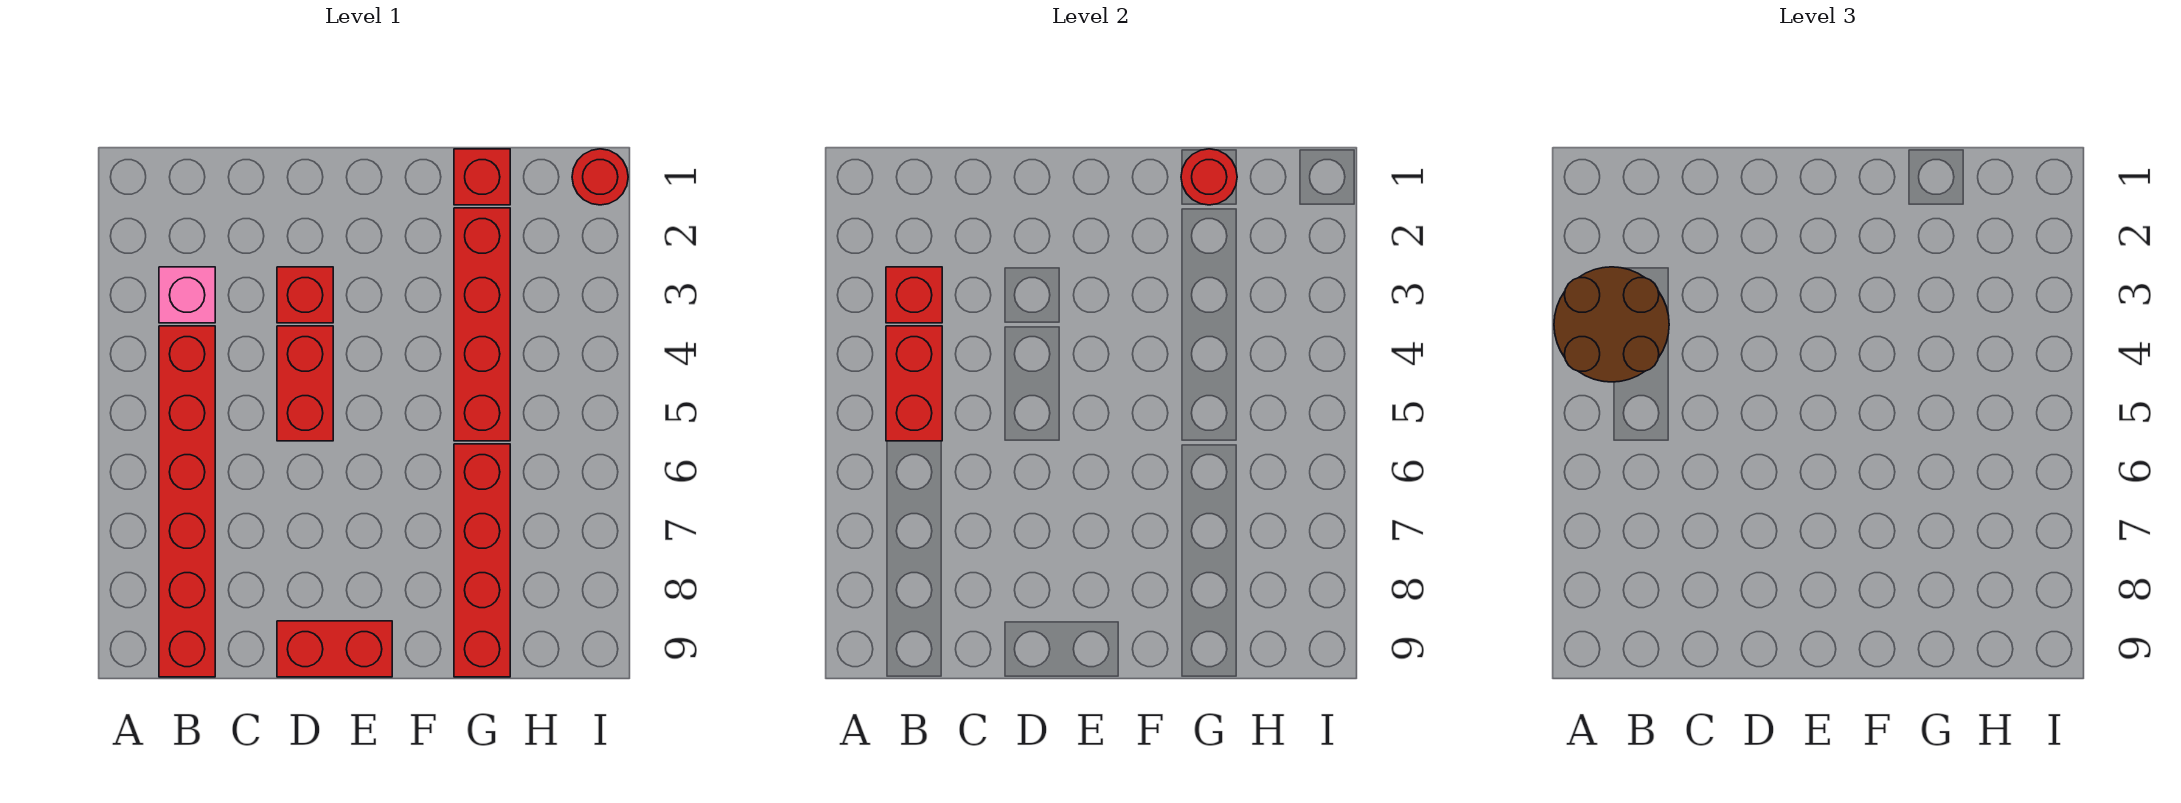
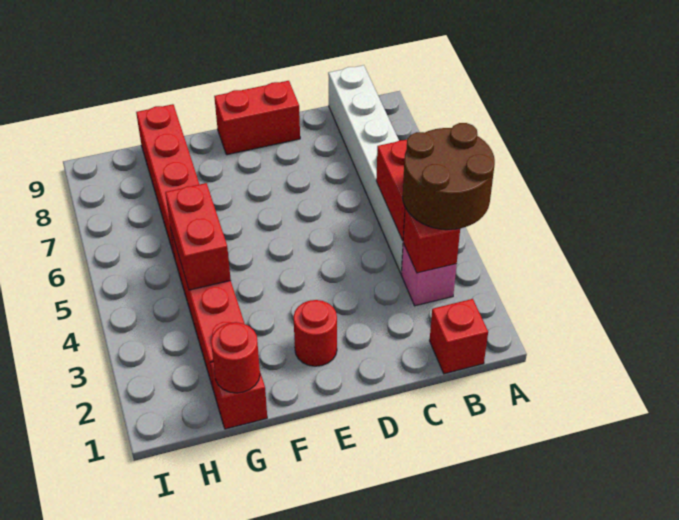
red 1x6 brick [159,326,215,677] -> white 1x6 brick [328,65,403,273]
red 1x1 brick [277,267,333,323] -> red 1x1 brick moved to [430,299,488,374]
red 1x2 brick [277,326,333,441] -> red 1x2 brick moved to [165,183,231,290]
red 1x1 round brick [572,149,628,205] -> red 1x1 round brick moved to [294,300,337,366]

